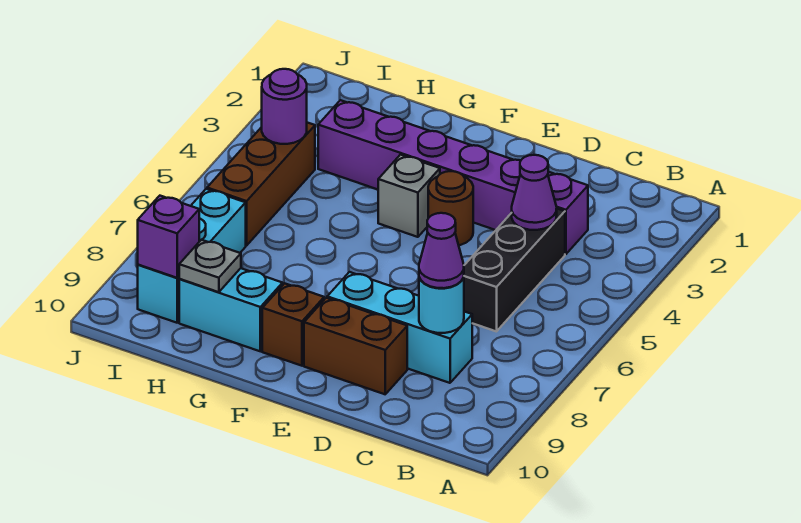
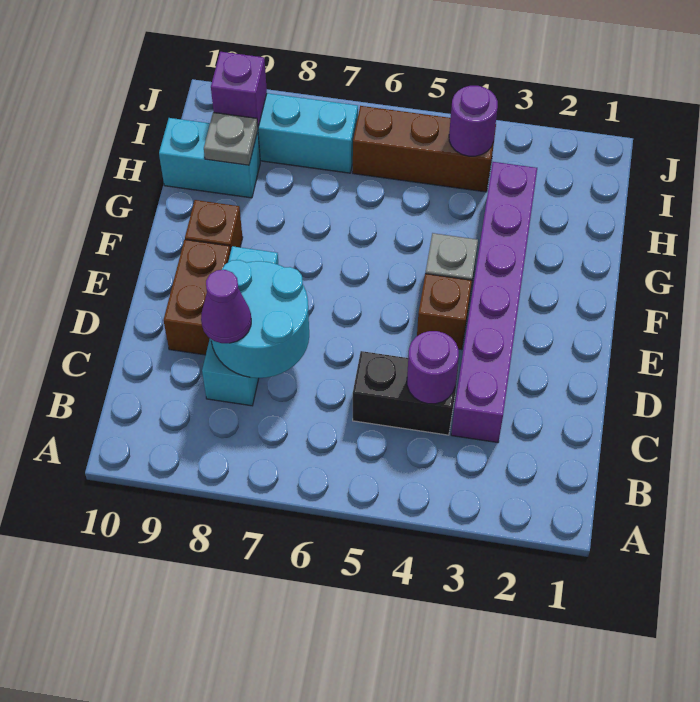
black 1x3 brick [464,209,565,332] -> black 1x2 brick [353,351,458,435]
purple 1x1 cone [512,155,557,230] -> purple 1x1 round brick [407,331,459,404]
cyan 1x1 round brick [419,277,464,333] -> cyan 2x2 round brick [211,260,309,378]
brown 1x1 round brick [428,171,473,245] -> brown 1x1 brick [417,274,472,350]
cyan 1x2 brick [179,268,283,351] -> cyan 1x2 brick turned to [159,118,260,198]

